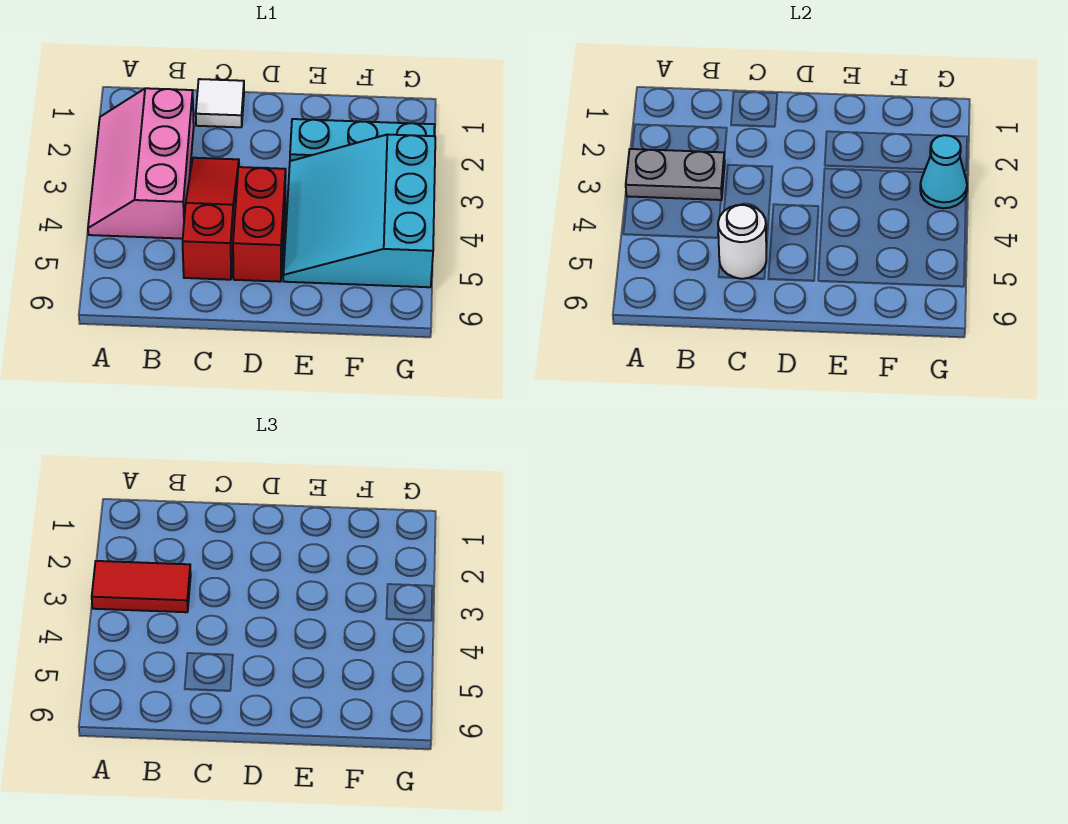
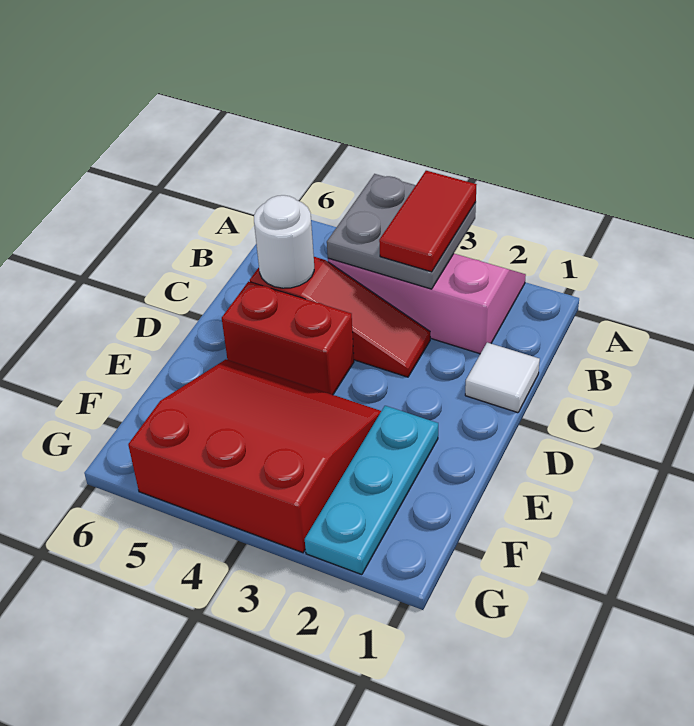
grey 1x2 plate [626,149,725,200] -> grey 2x2 plate [327,174,476,289]
cyan 3x3 slope [283,135,435,287] -> red 3x3 slope [128,359,381,553]
cyan 1x1 cone [920,135,967,208] -> none

